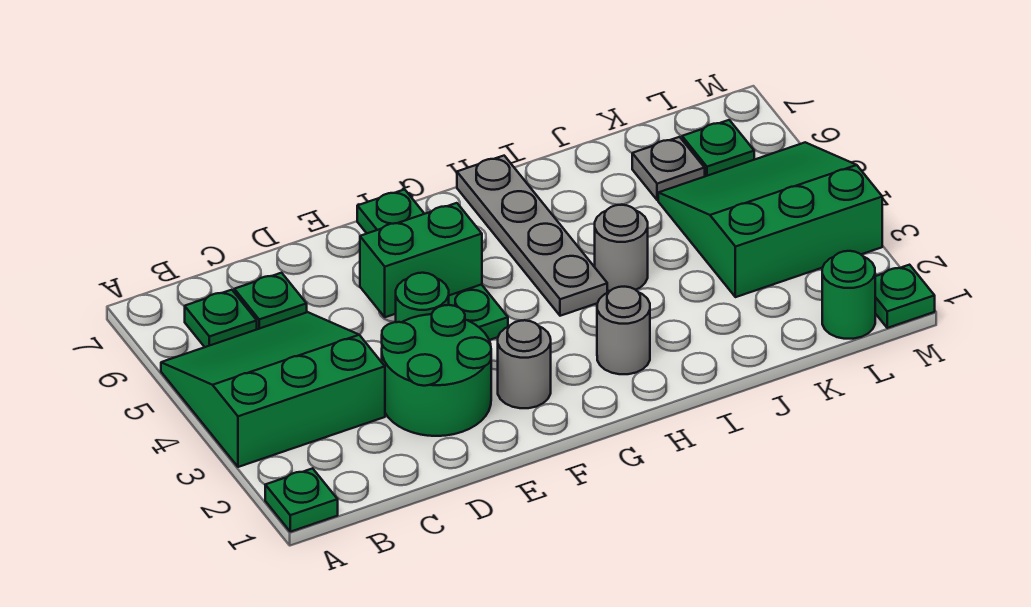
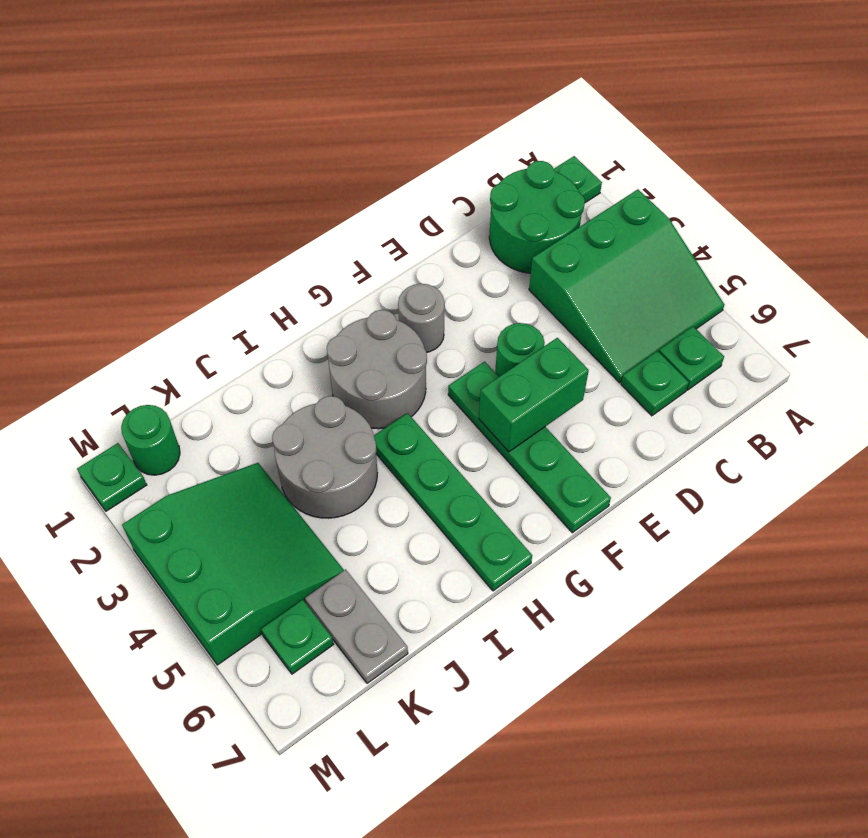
green 2x2 round brick [382,305,491,436] -> green 2x2 round brick moved to [489,161,585,273]
grey 1x1 round brick [597,287,650,374] -> grey 2x2 round brick [327,310,427,429]
grey 1x4 plate [457,156,607,316] -> green 1x4 plate [374,413,532,591]
grey 1x1 round brick [595,205,648,291] -> grey 2x2 round brick [272,396,377,518]
green 3x3 slope [658,142,882,297] -> green 3x3 slope turned to [122,463,344,665]
grey 1x1 plate [632,137,705,200] -> grey 1x2 plate [305,569,408,683]

